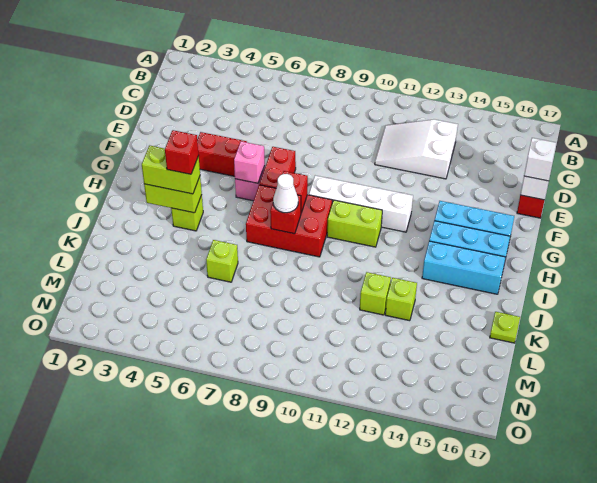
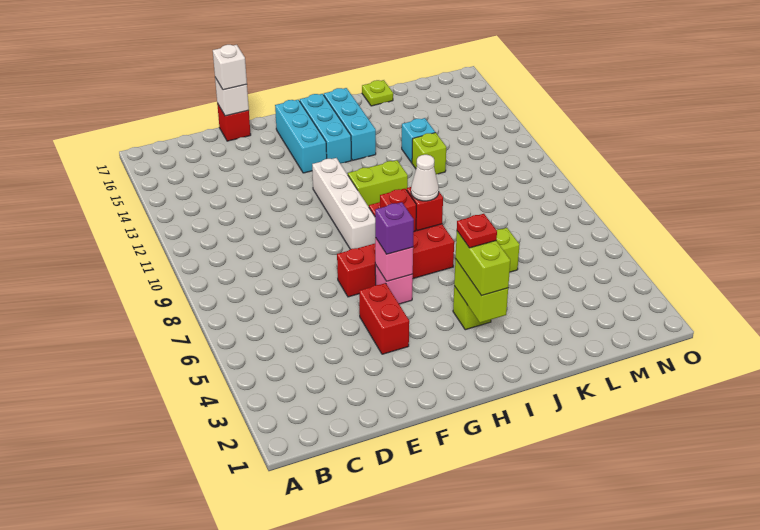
white 2x3 slope [375,119,458,179] -> none
none -> purple 1x1 brick [375,202,414,254]
lime 1x2 brick [327,200,382,247] -> lime 1x2 brick turned to [348,160,408,207]
red 1x1 brick [165,130,199,174] -> red 1x1 plate [457,214,497,248]
lime 1x1 brick [385,278,417,321] -> cyan 1x1 brick [402,118,435,163]

